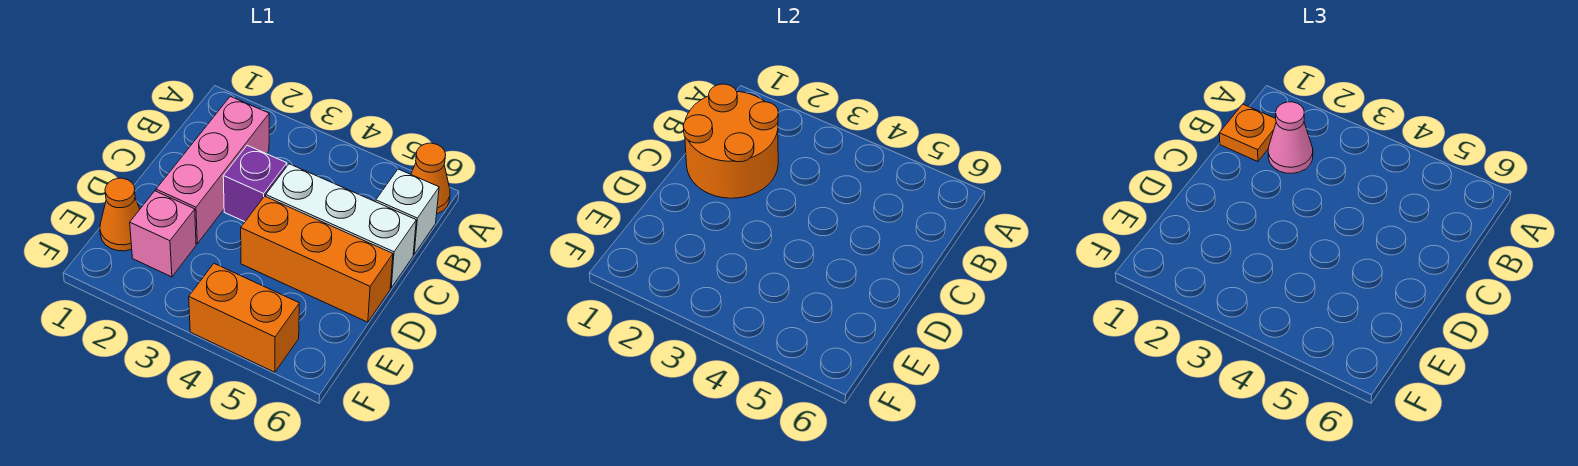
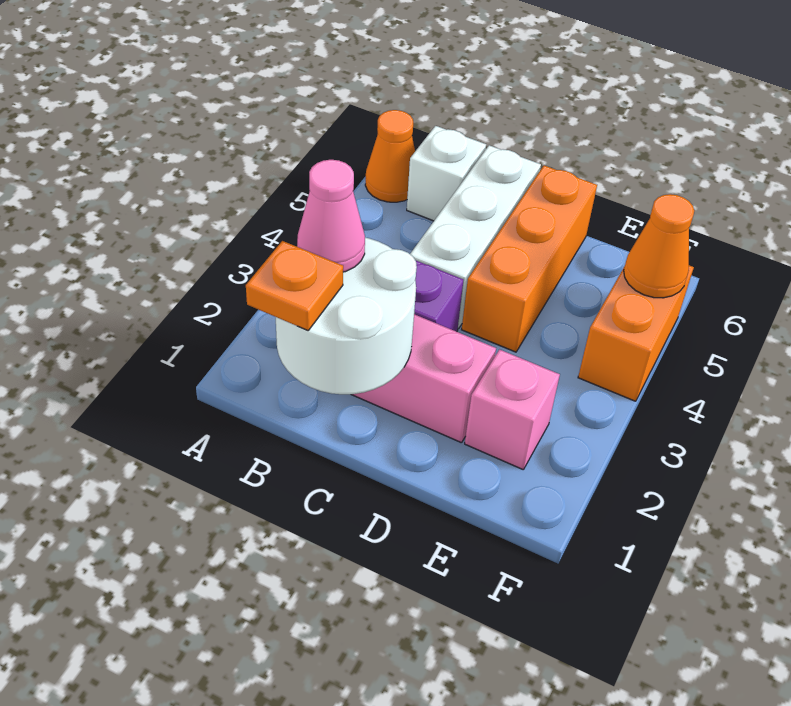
orange 2x2 round brick [683,84,778,198] -> white 2x2 round brick [276,238,417,394]
orange 1x1 cone [100,178,140,251] -> orange 1x1 cone moved to [624,194,694,298]

